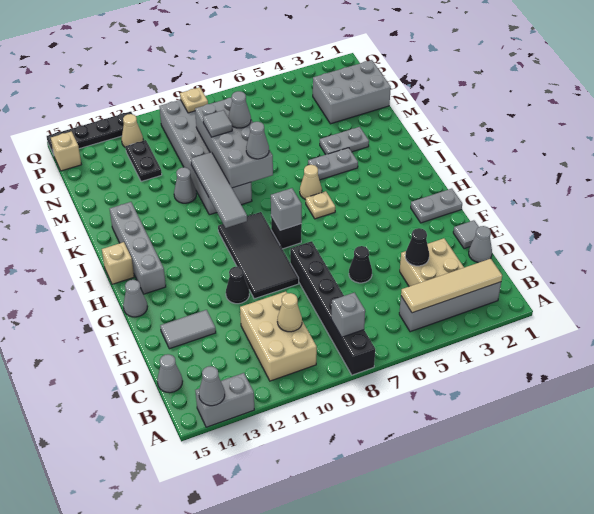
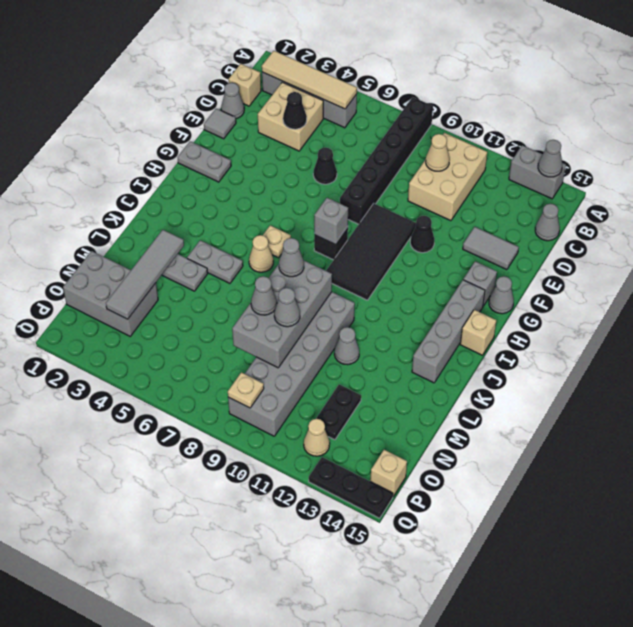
grey 1x1 brick [331,292,365,337] -> grey 1x1 brick moved to [463,261,497,306]
none -> tan 1x1 brick [229,64,261,106]
grey 1x4 tile [191,152,247,228] -> grey 1x4 tile moved to [106,230,184,319]
grey 1x1 tile [203,110,232,137] -> grey 1x1 cone [274,288,300,327]
black 1x4 plate [47,112,132,155] -> black 1x3 plate [309,457,393,518]

